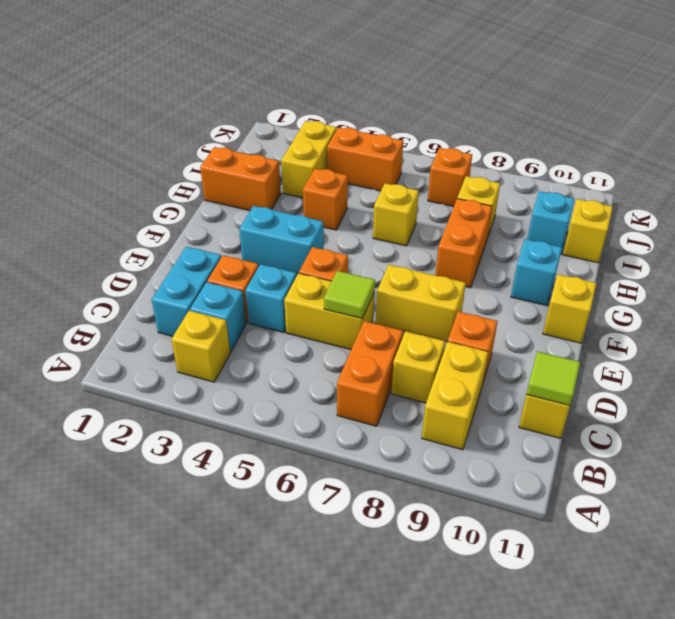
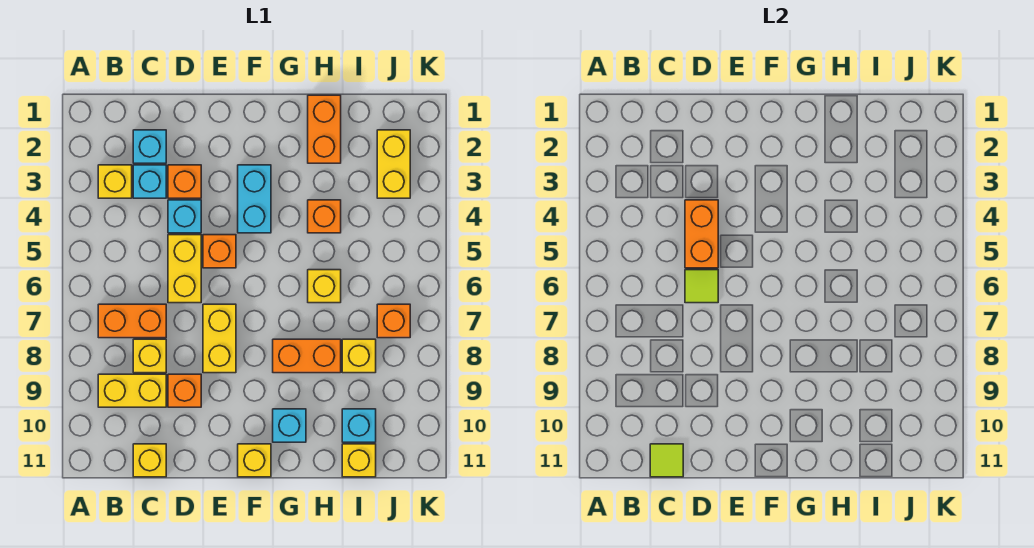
cyan 1x2 brick [152,247,221,337] -> cyan 1x1 brick [133,130,166,163]
yellow 1x2 brick [281,121,337,198] -> yellow 1x2 brick turned to [377,130,410,198]
orange 1x2 brick [327,127,403,191] -> orange 1x2 brick moved to [685,200,718,268]

